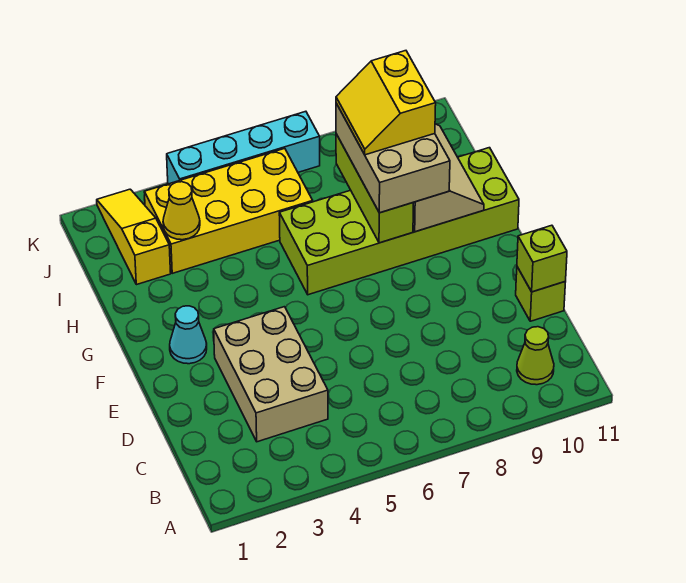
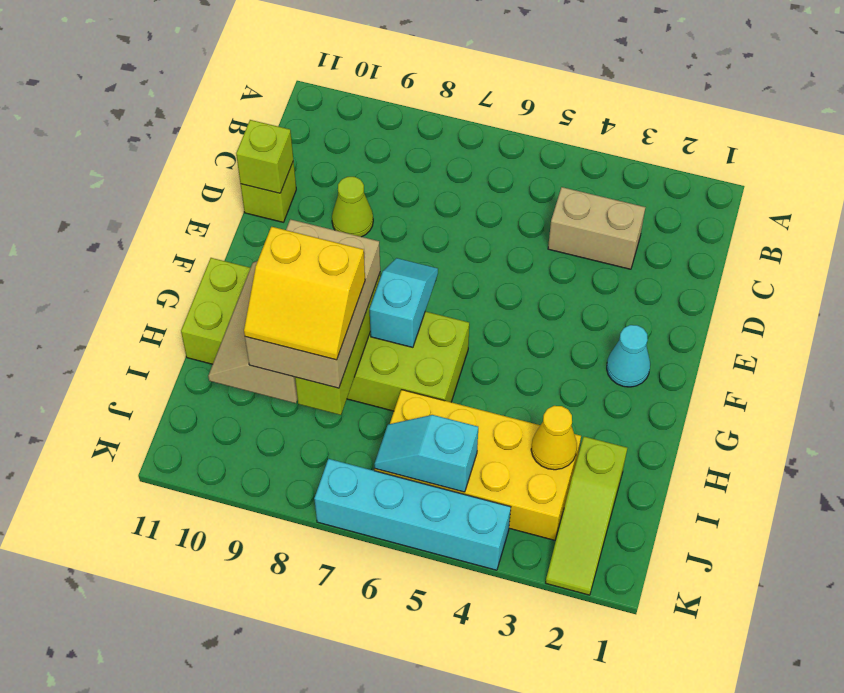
lime 1x1 cone [517,327,554,385] -> lime 1x1 cone moved to [332,177,373,237]
tan 2x3 brick [214,307,328,442] -> tan 1x2 brick [548,187,645,269]
none -> cyan 1x2 slope [370,258,438,347]
yellow 2x2 slope [336,51,436,155] -> yellow 2x2 slope turned to [244,227,365,360]
yellow 1x3 slope [97,189,171,285] -> lime 1x3 slope [546,437,627,595]
none -> cyan 1x2 slope [374,415,478,492]

